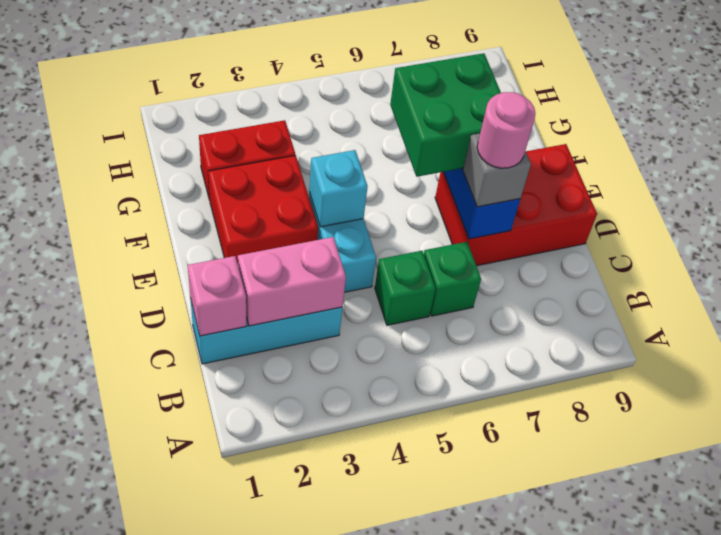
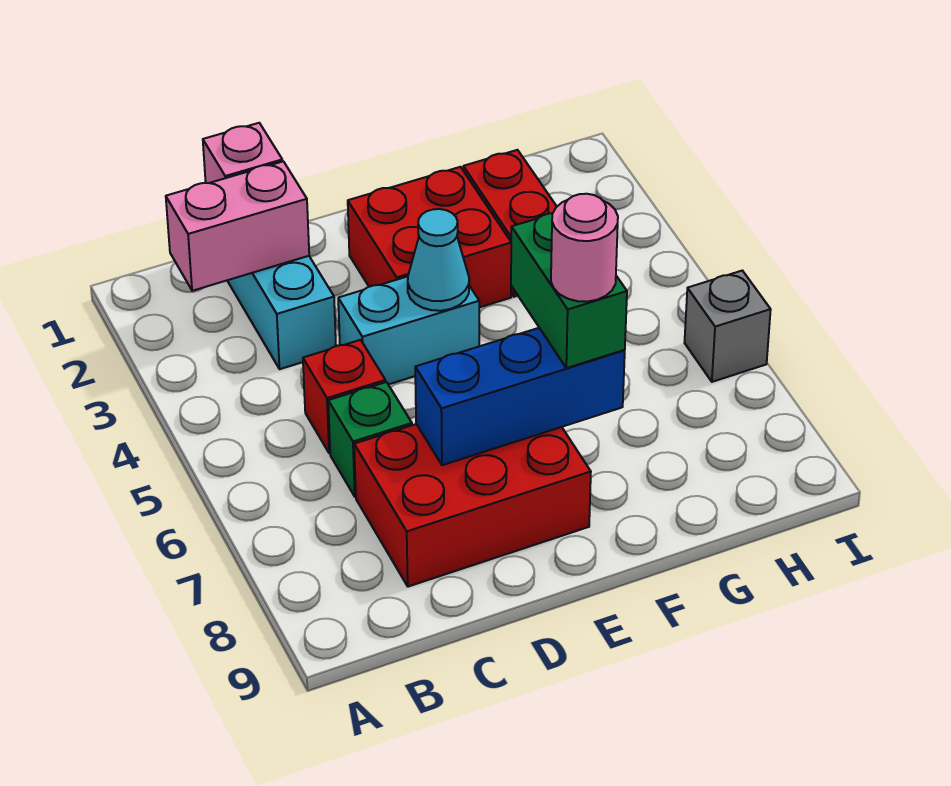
pink 1x2 brick [238,237,346,326] -> pink 1x2 brick turned to [166,161,309,291]
green 1x1 brick [375,251,436,325] -> red 1x1 brick [303,340,385,453]
red 2x3 brick [435,144,597,266] -> red 2x3 brick turned to [354,424,591,587]
grey 1x1 brick [463,133,531,207] -> grey 1x1 brick moved to [685,271,771,382]
pink 1x1 round brick [477,92,536,168] -> pink 1x1 round brick moved to [551,194,618,302]
cyan 1x1 brick [309,150,368,227] -> cyan 1x1 cone [408,209,469,311]
green 2x2 brick [390,53,501,177] -> green 1x2 brick [511,213,627,368]

